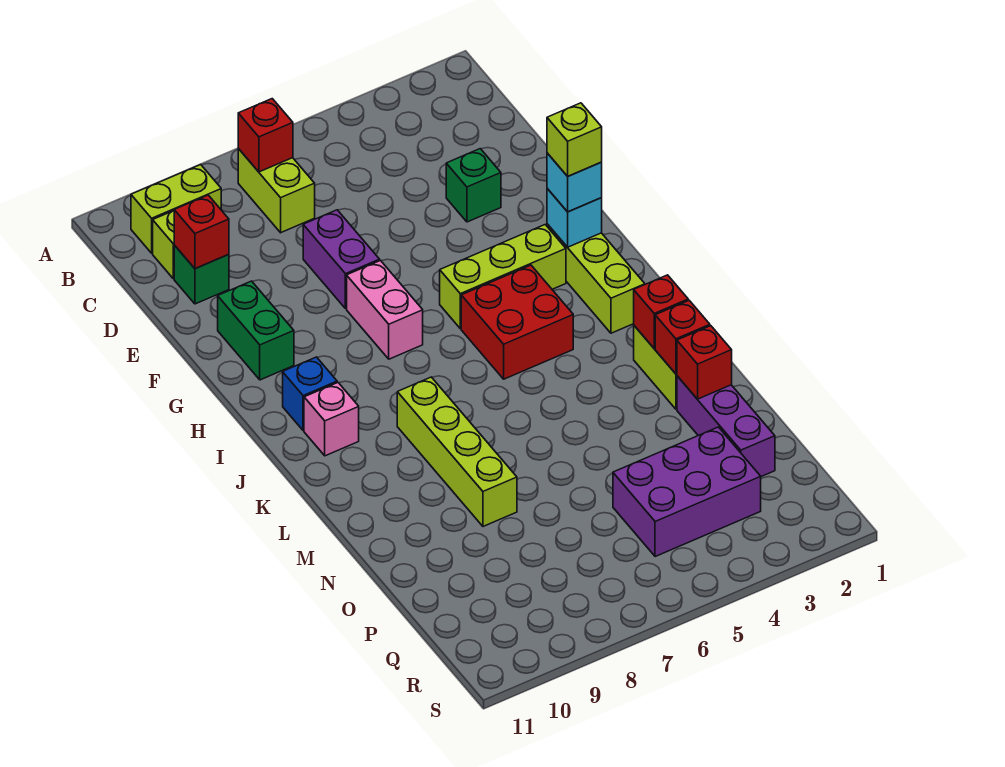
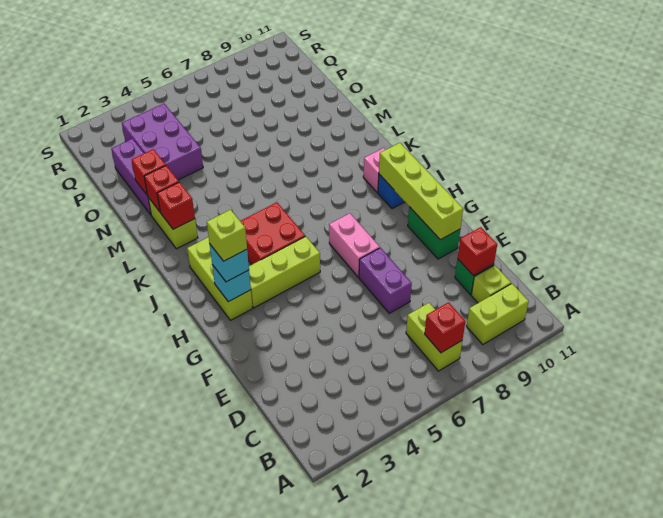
green 1x1 brick [446,149,501,222] -> none
lime 1x4 brick [397,377,517,526] -> lime 1x4 brick moved to [379,143,463,240]
purple 2x3 brick [613,427,761,557] -> purple 2x3 brick turned to [122,104,203,180]

